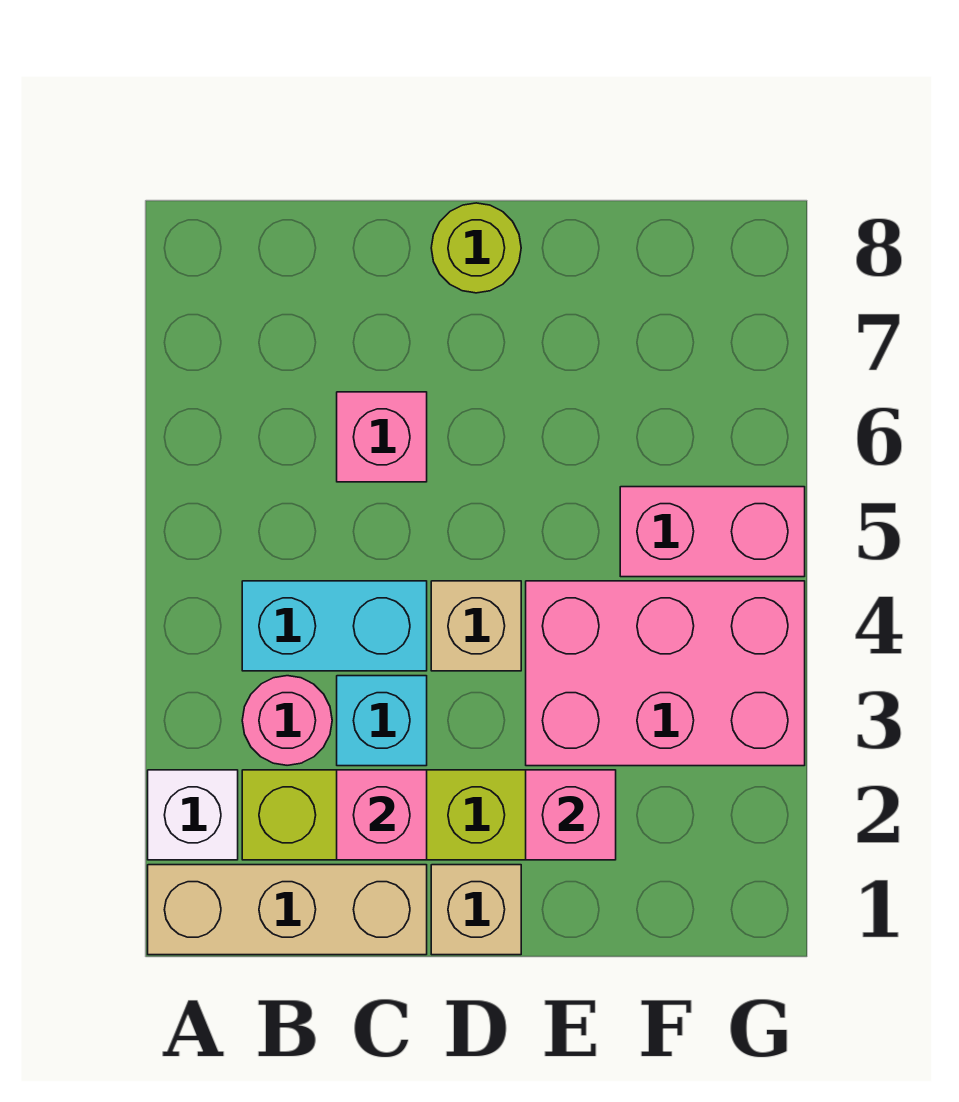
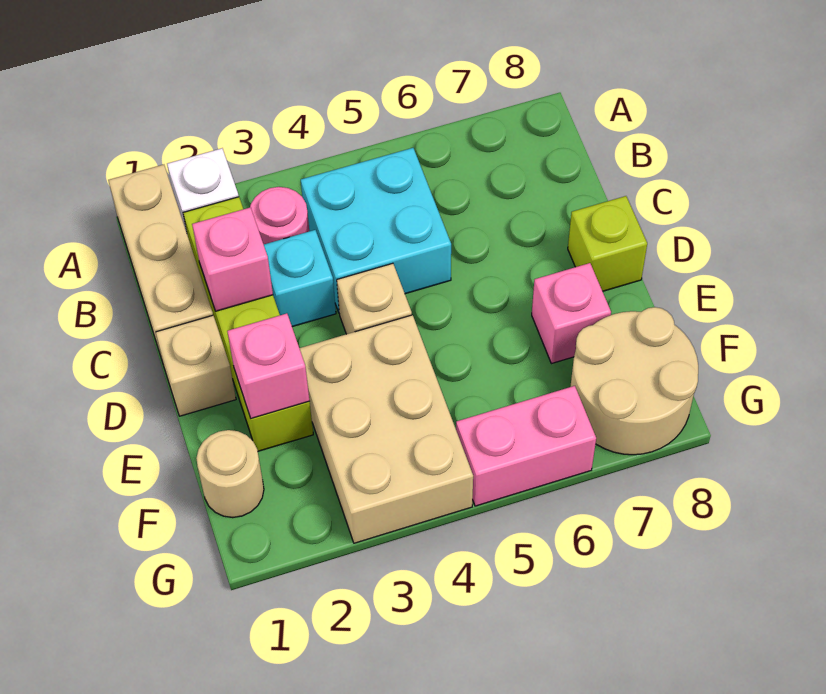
cyan 1x2 brick [242,581,427,671] -> cyan 2x2 brick [301,148,451,312]
pink 1x1 brick [337,392,427,482] -> pink 1x1 brick moved to [532,263,611,364]
lime 1x1 round brick [431,203,521,293] -> lime 1x1 brick [568,196,647,291]
pink 2x3 brick [526,581,805,766] -> tan 2x3 brick [299,315,473,543]
none -> tan 1x1 round brick [196,430,264,518]
pink 1x2 brick [620,487,805,577] -> pink 1x2 brick turned to [456,386,596,506]
none -> tan 2x2 round brick [570,307,698,455]

